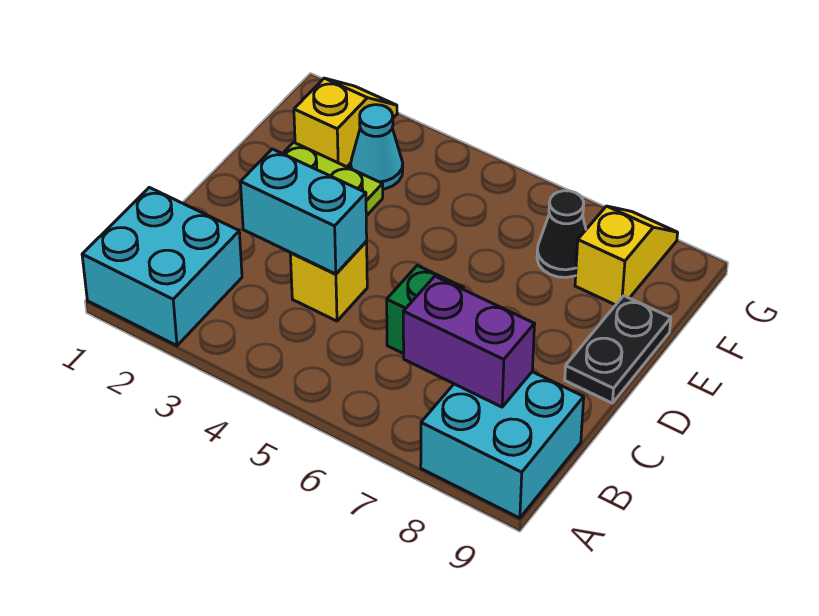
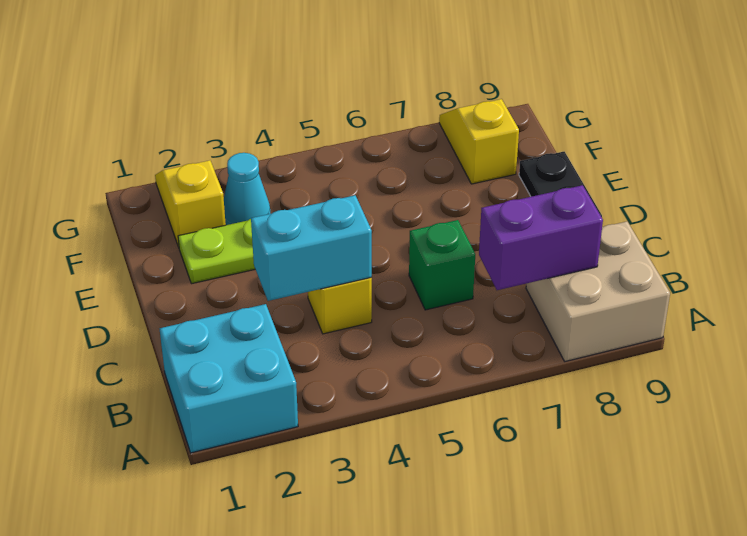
cyan 2x2 brick [421,372,584,518] -> tan 2x2 brick [526,222,670,361]
black 1x1 cone [537,191,586,277] -> none

